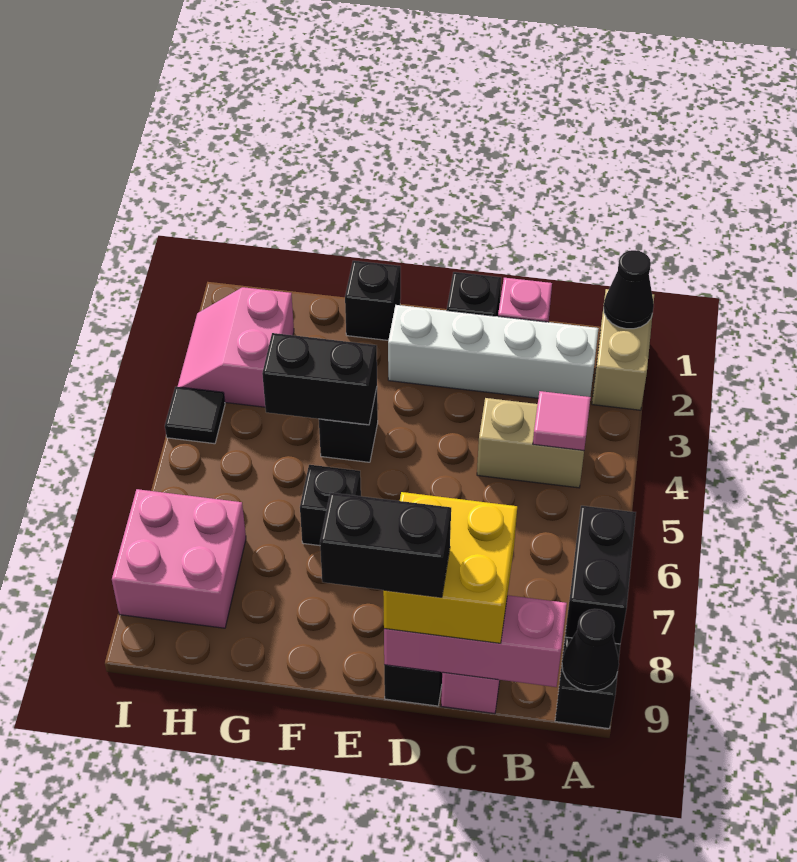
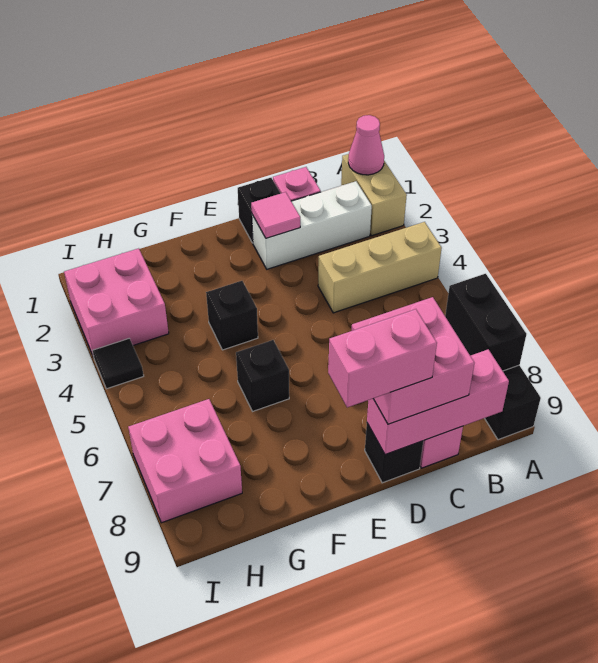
black 1x1 cone [603,250,654,329] -> pink 1x1 cone [348,115,384,175]
black 1x1 cone [562,609,619,691] -> none
white 1x4 brick [388,305,599,398] -> white 1x3 brick [252,181,372,269]
tan 1x2 brick [477,398,584,488] -> tan 1x3 brick [318,222,442,313]
pink 1x1 tile [533,391,591,451] -> pink 1x1 tile moved to [251,192,300,238]
yellow 2x2 brick [383,492,517,643] -> pink 2x2 brick [352,297,474,424]
black 1x2 brick [320,493,451,597] -> pink 1x2 brick [328,309,437,408]
black 1x1 brick [345,261,401,340] -> none
black 1x2 brick [262,333,377,425] -> none
pink 2x2 slope [178,287,294,407] -> pink 2x2 brick [64,248,169,357]

